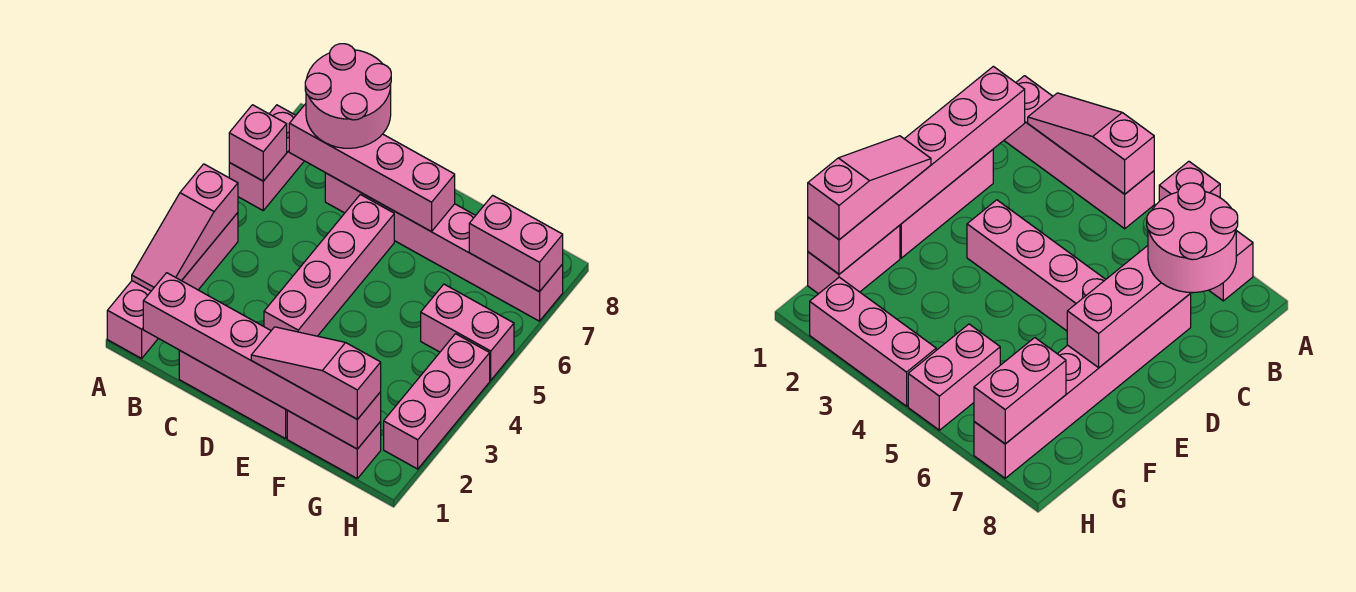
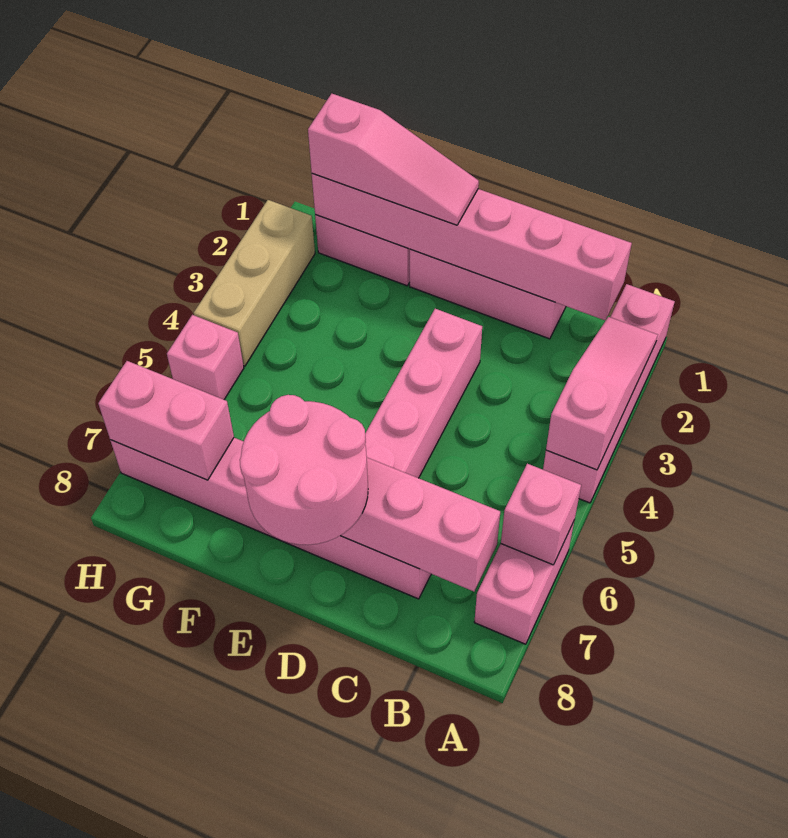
pink 2x2 round brick [305,44,391,148] -> pink 2x2 round brick moved to [240,395,368,545]
pink 1x2 brick [421,284,514,380] -> pink 1x1 brick [167,315,244,400]
pink 1x3 brick [384,334,490,469] -> tan 1x3 brick [194,200,315,366]

